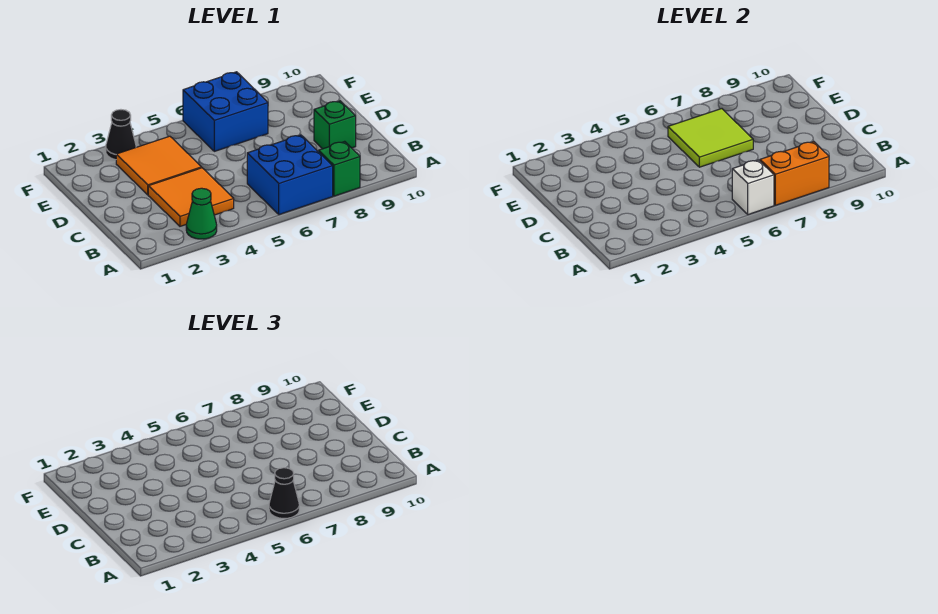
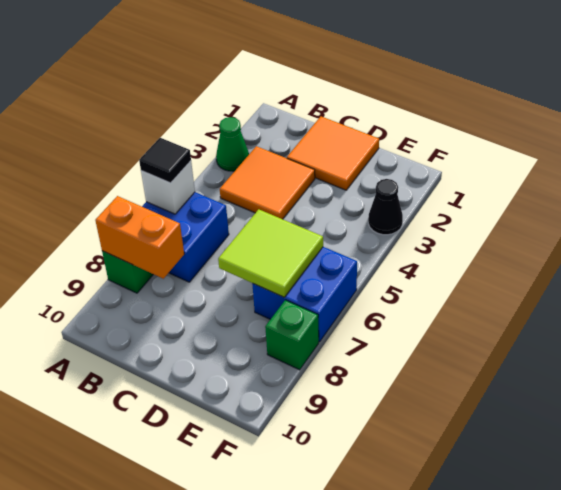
black 1x1 cone [269,468,299,518] -> black 1x1 tile [139,138,191,183]
orange 1x2 brick [760,141,829,205] -> orange 1x2 brick turned to [95,196,184,279]
green 1x1 brick [314,101,356,149] -> green 1x1 brick moved to [265,300,319,370]
orange 2x2 tile [116,136,202,195] -> orange 2x2 tile moved to [287,117,379,190]

